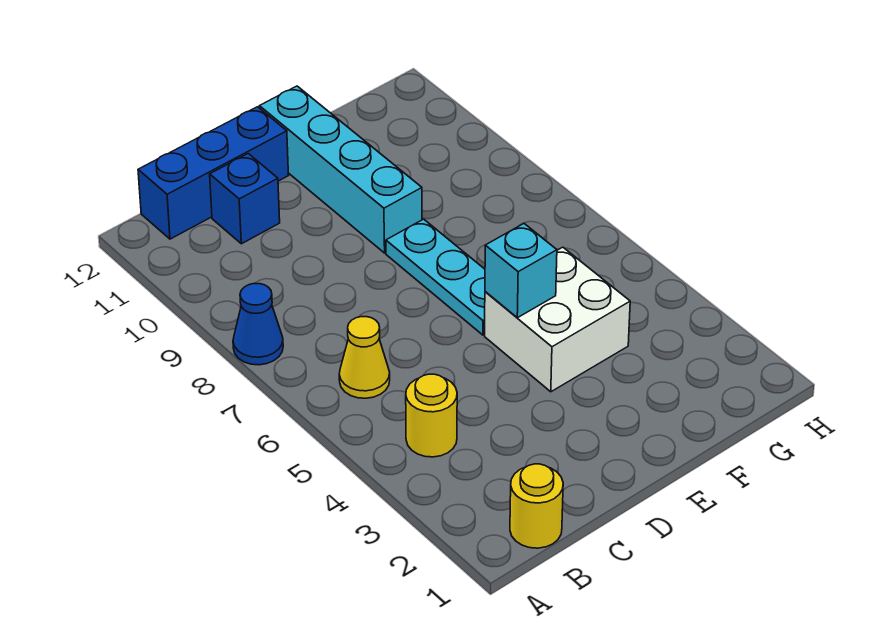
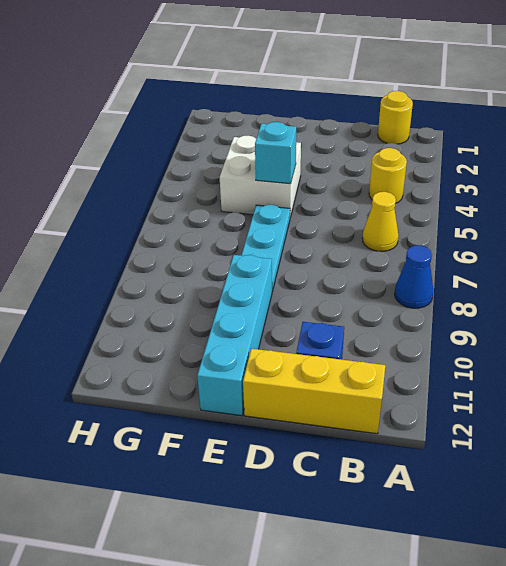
blue 1x3 brick [138,107,288,239] -> yellow 1x3 brick [243,349,385,434]

